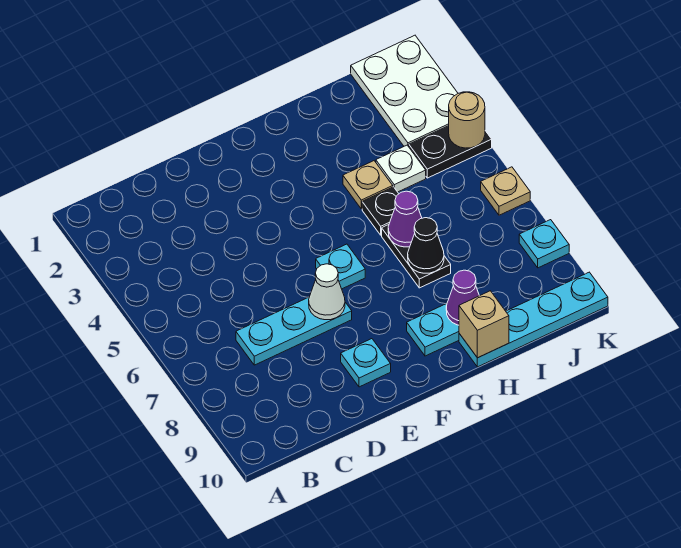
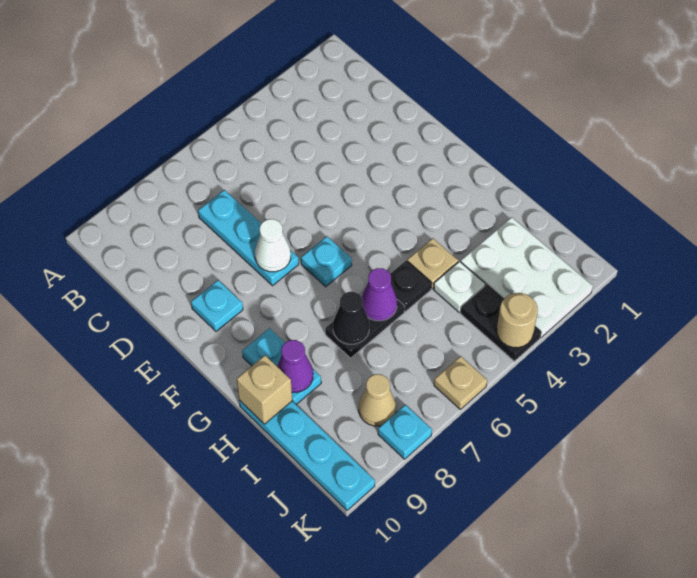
white 2x3 plate [351,35,458,147] -> white 2x3 plate turned to [461,217,593,338]
none -> tan 1x1 cone [359,374,396,426]

